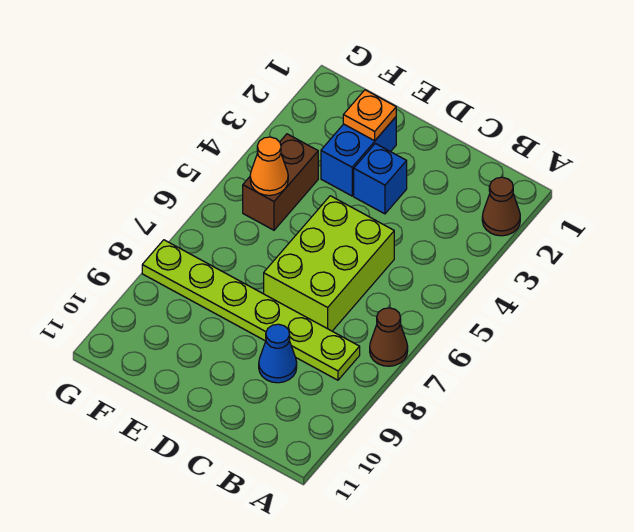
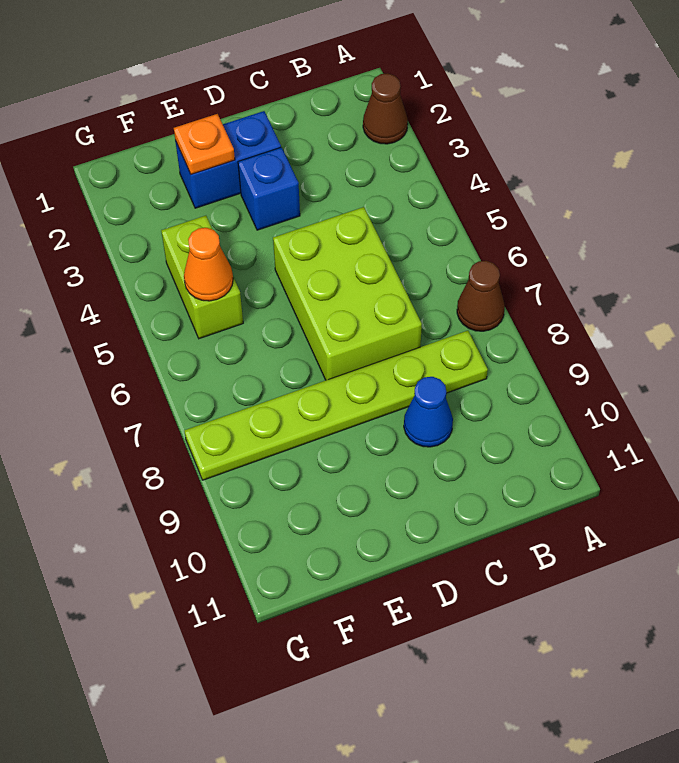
blue 1x2 brick [321,117,396,196] -> blue 1x2 brick turned to [175,111,281,208]
brown 1x2 brick [243,134,318,230] -> lime 1x2 brick [161,216,243,339]

